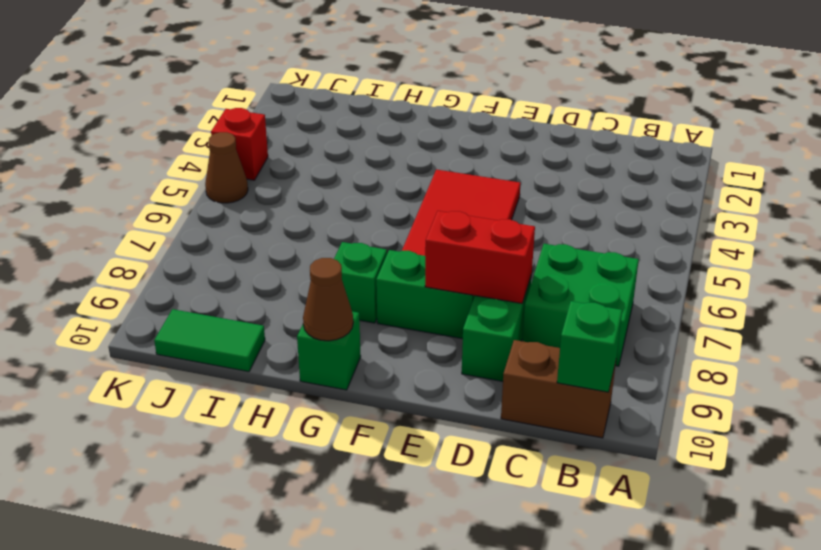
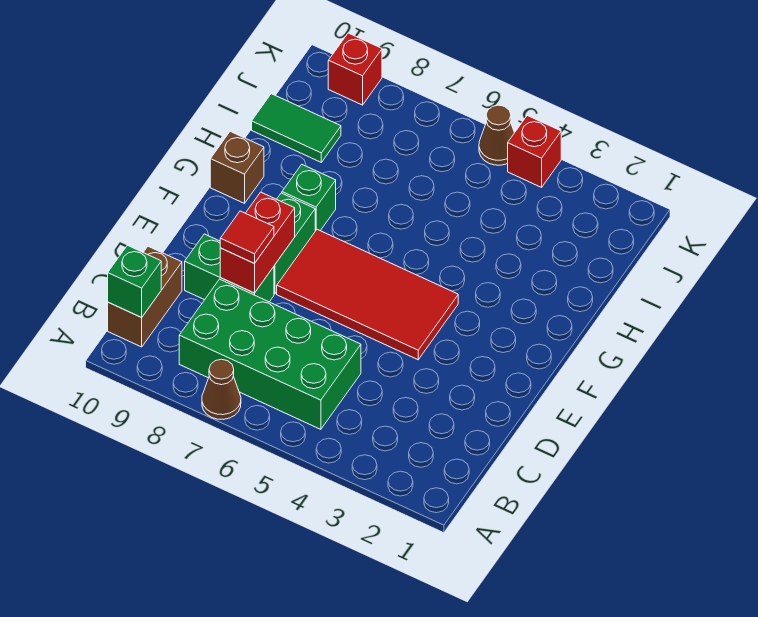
green 2x2 brick [522,244,639,366] -> green 2x4 brick [179,279,361,429]
none -> red 1x1 tile [220,211,274,263]
green 1x1 brick [297,311,361,390] -> brown 1x1 brick [210,131,264,203]
brown 1x1 cone [303,258,353,341] -> brown 1x1 cone moved to [202,359,241,419]
green 1x2 tile [154,309,265,372] -> green 1x2 tile turned to [252,94,341,162]
none -> red 1x1 brick [328,33,382,105]

